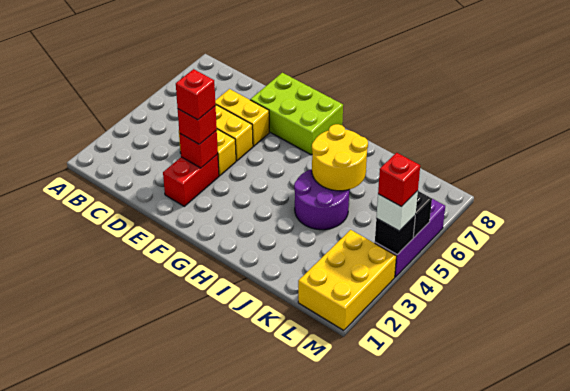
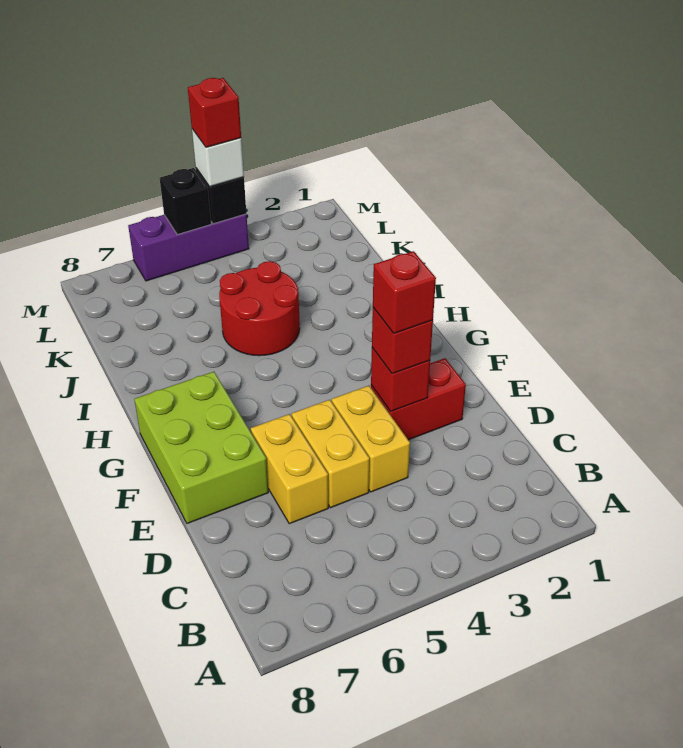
purple 2x2 round brick [294,169,349,230] -> red 2x2 round brick [219,261,300,356]
yellow 2x2 round brick [312,124,368,191] -> none
yellow 2x3 brick [298,230,396,331] -> none

